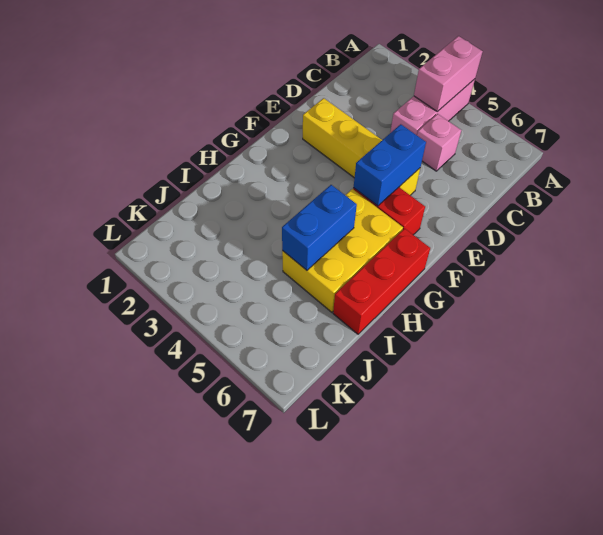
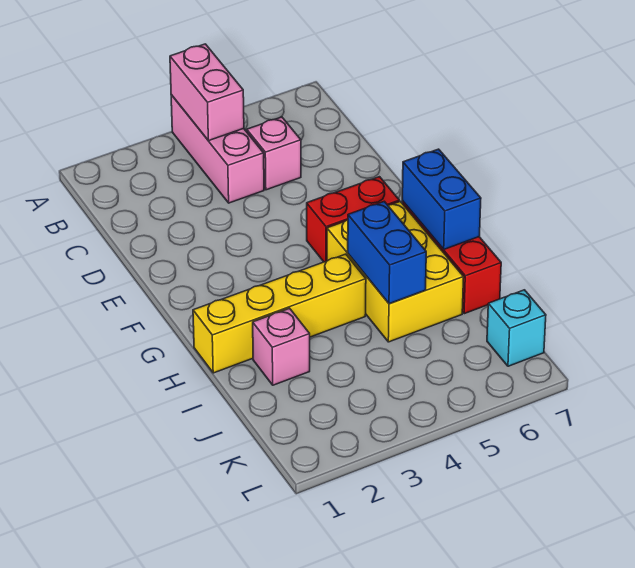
yellow 1x4 brick [303,98,420,195] -> yellow 1x4 brick moved to [193,254,366,373]
blue 1x2 brick [353,124,426,206] -> blue 1x2 brick moved to [402,149,481,249]
none -> pink 1x1 brick [253,308,310,385]
none -> cyan 1x1 brick [487,290,546,366]

